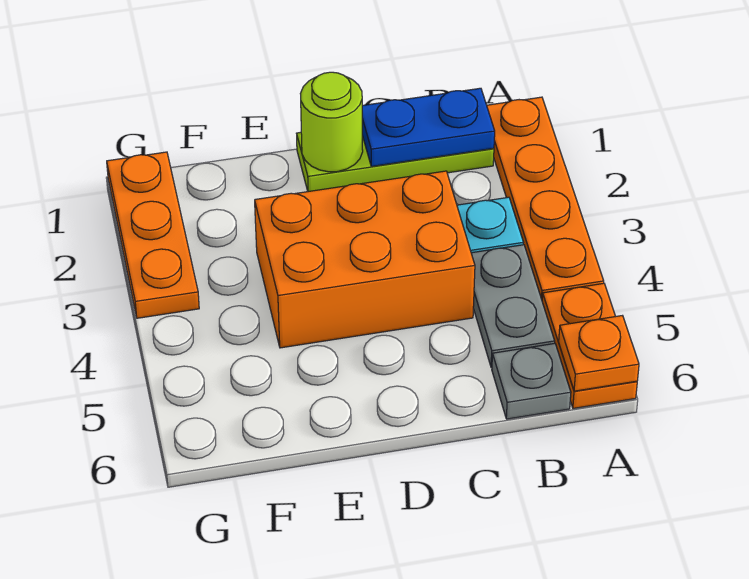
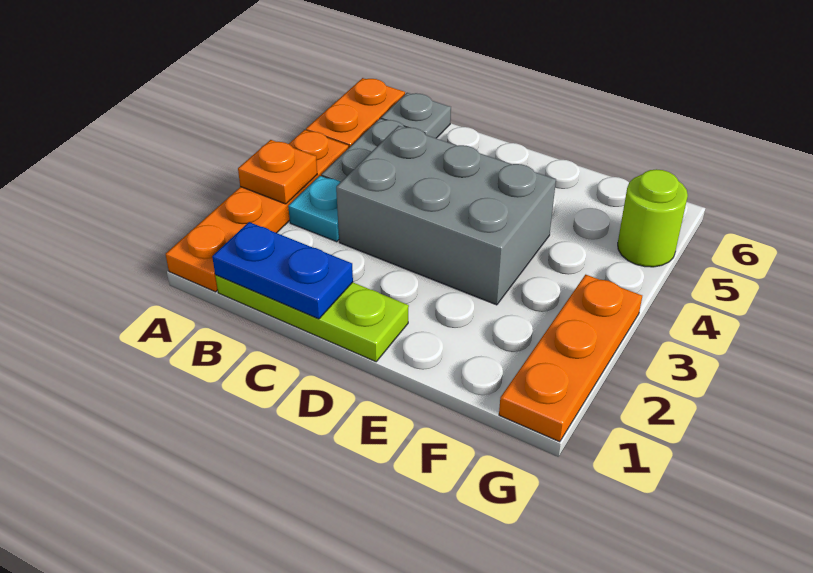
orange 1x1 plate [559,316,639,391] -> orange 1x1 plate moved to [238,140,317,204]
orange 2x3 brick [255,171,475,348] -> grey 2x3 brick [336,126,556,305]
lime 1x1 round brick [300,72,363,172] -> lime 1x1 round brick moved to [618,169,688,267]

